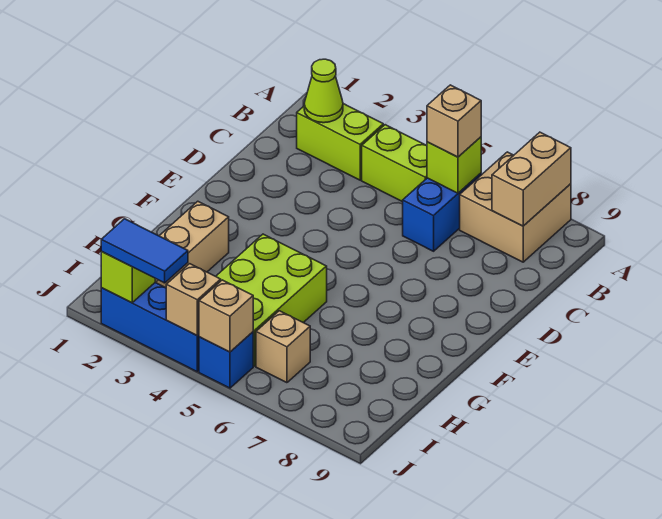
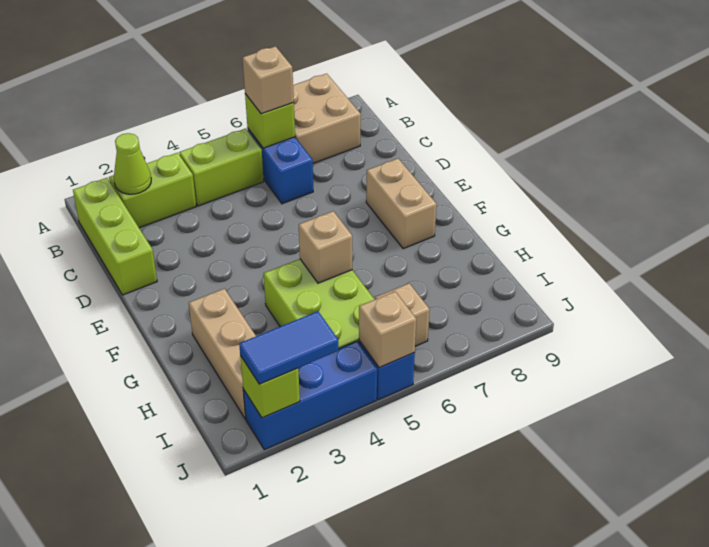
tan 1x2 brick [492,132,571,226] -> tan 1x2 brick moved to [366,159,436,249]
none -> lime 1x3 brick [73,178,157,295]
tan 1x1 brick [166,264,221,336] -> tan 1x1 brick moved to [299,211,352,283]

